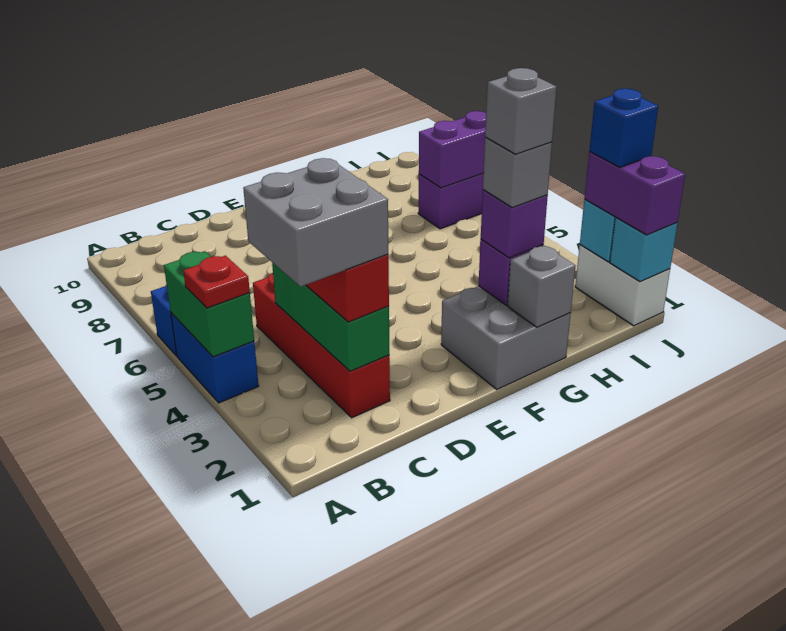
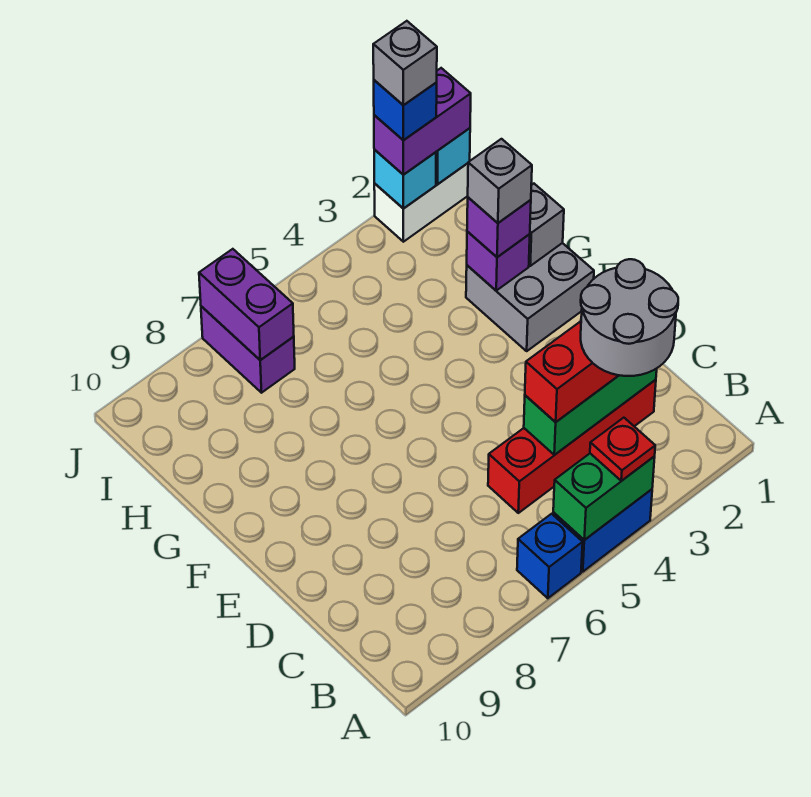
grey 2x2 brick [243,158,388,287] -> grey 2x2 round brick [581,259,678,376]
grey 1x1 brick [485,68,557,154] -> grey 1x1 brick moved to [373,21,437,105]

